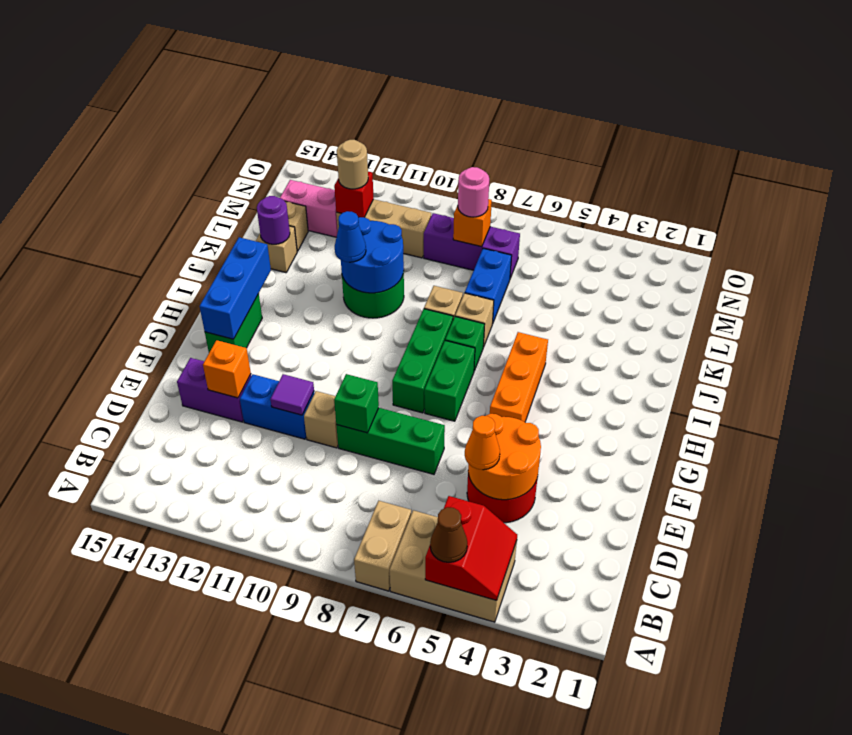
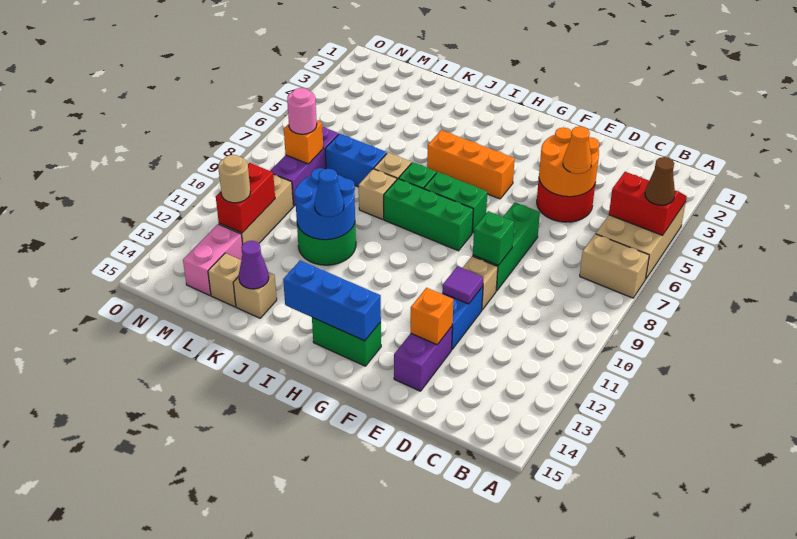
purple 1x1 round brick [257,196,290,244] -> purple 1x1 cone [239,241,269,289]
red 1x1 brick [334,172,374,217] -> red 1x2 brick [216,163,275,233]

